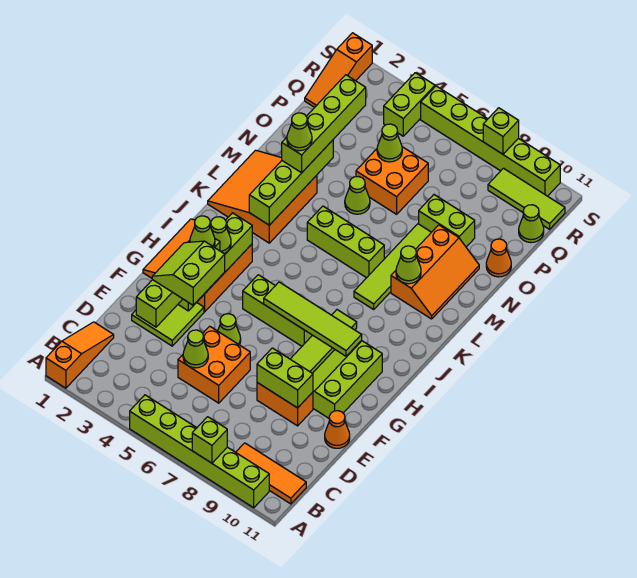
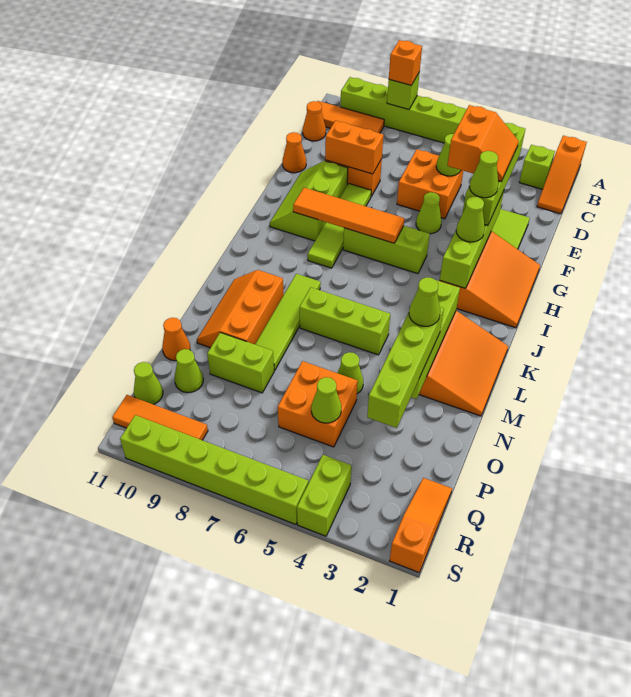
none -> orange 1x1 brick [389,40,422,85]
none -> orange 1x1 cone [303,101,326,141]
lime 2x2 slope [152,241,225,305] -> orange 2x2 slope [447,105,519,181]
lime 1x2 brick [257,348,313,408] -> orange 1x2 brick [325,121,383,174]
lime 2x3 slope [313,341,382,418] -> lime 2x3 slope turned to [270,161,348,241]
lime 1x4 tile [264,282,362,356] -> orange 1x4 tile [293,188,404,243]
lime 1x1 cone [396,246,421,284] -> lime 1x1 cone moved to [175,349,203,393]
lime 1x3 tile [488,168,565,229] -> orange 1x3 tile [112,395,208,440]
lime 1x1 brick [483,108,519,154] -> lime 1x1 brick moved to [519,145,555,189]

